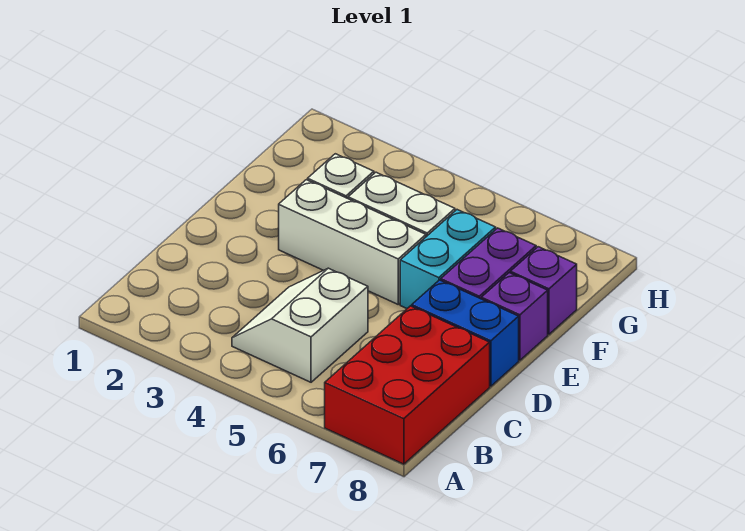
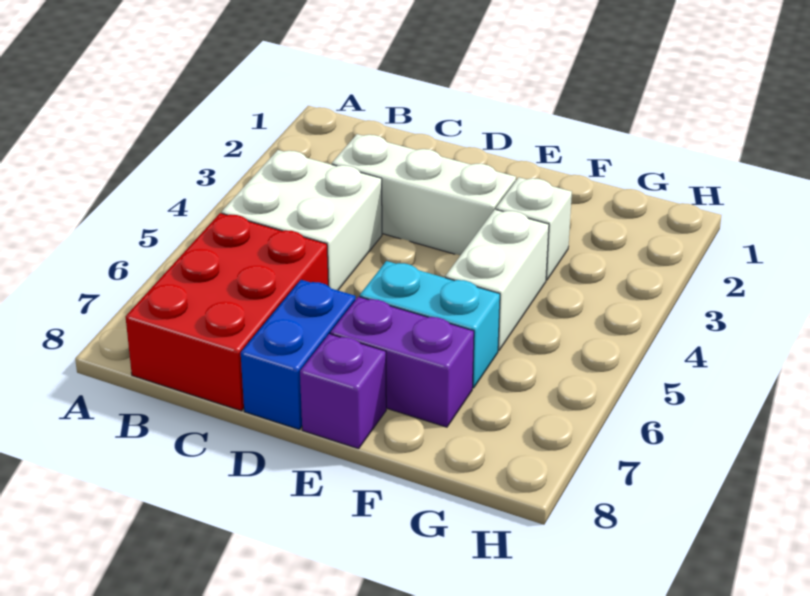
red 2x3 brick [325,306,490,464] -> red 2x3 brick turned to [126,213,328,411]
white 2x2 slope [232,268,368,382] -> white 2x2 brick [222,150,382,290]
white 1x3 brick [279,180,426,304] -> white 1x3 brick turned to [332,134,516,255]
purple 1x1 brick [510,247,577,334] -> none

